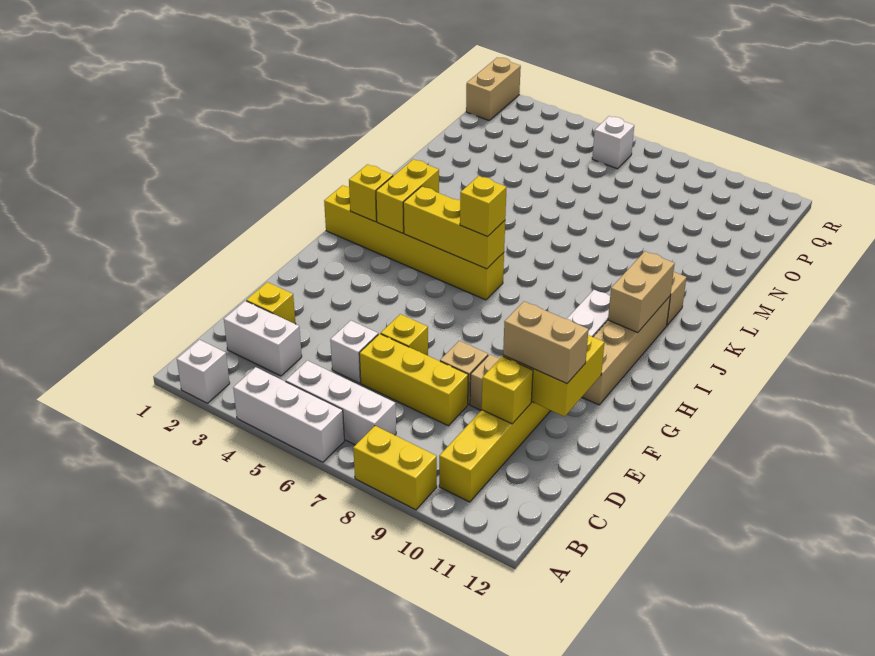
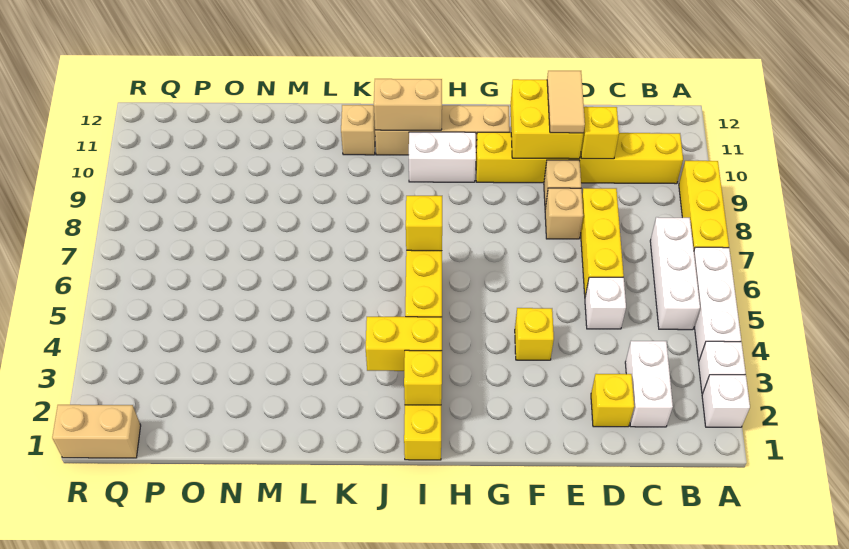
yellow 1x2 brick [353,426,437,510] -> yellow 1x3 brick [679,161,729,249]
yellow 1x1 brick [381,314,428,356] -> yellow 1x1 brick moved to [515,308,554,360]
tan 1x2 brick [503,301,589,384] -> tan 1x2 tile [547,71,585,133]
white 1x1 brick [592,116,634,169] -> white 1x1 brick moved to [699,341,746,394]

